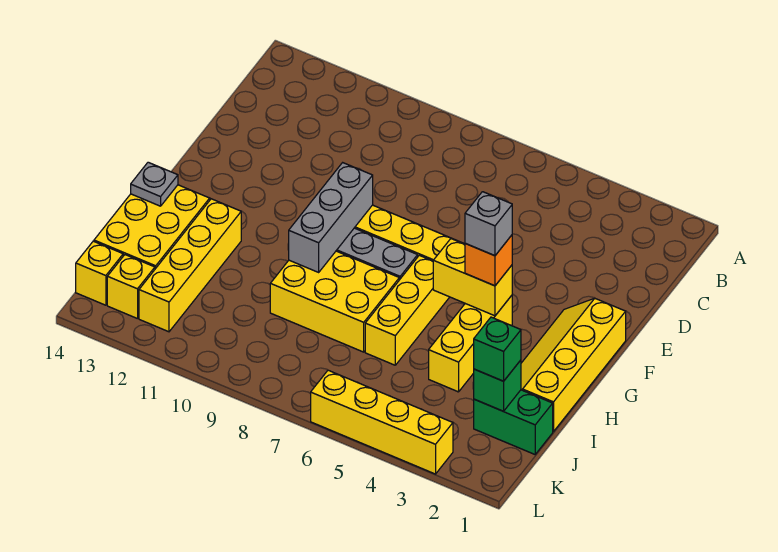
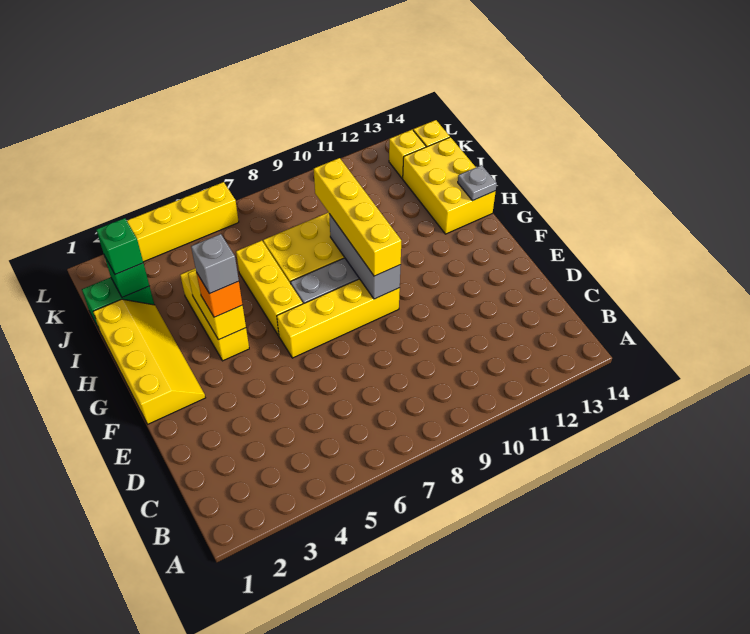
yellow 1x2 brick [433,239,512,316] -> yellow 1x2 brick turned to [188,270,246,340]
yellow 1x4 brick [139,199,241,332] -> yellow 1x4 brick moved to [314,158,401,276]

